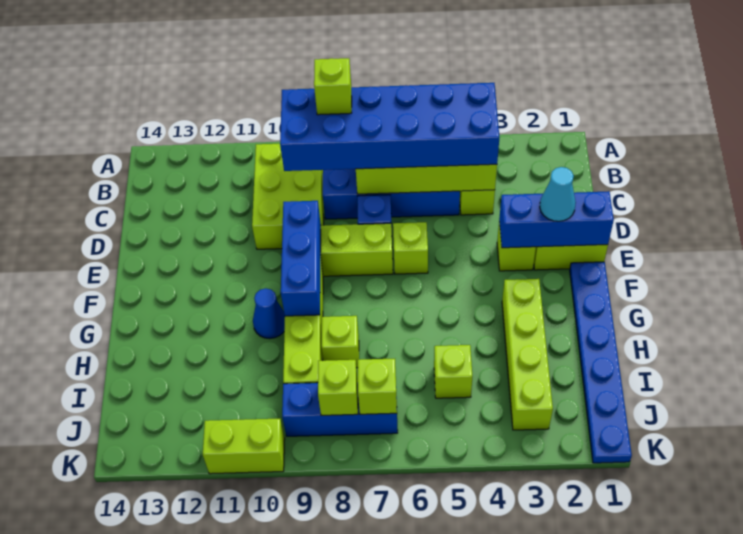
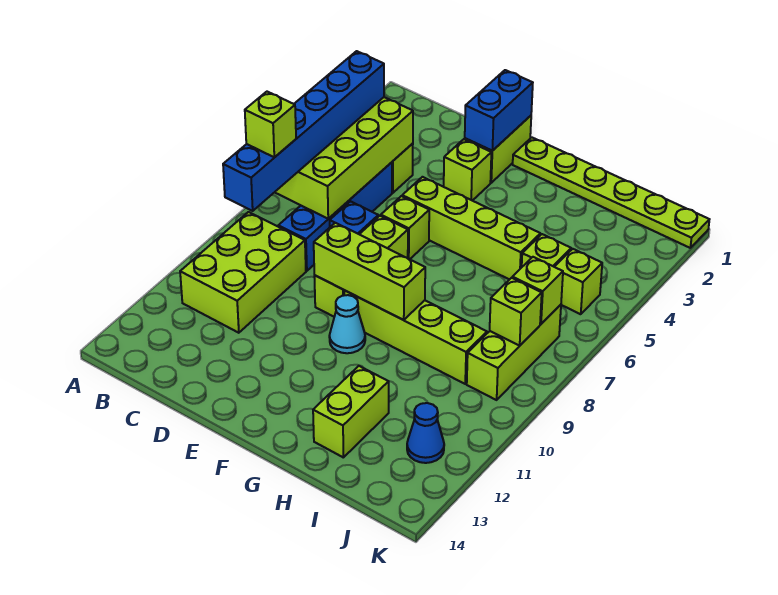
blue 2x6 brick [280,83,499,171] -> blue 1x6 brick [223,51,384,211]
lime 2x3 brick [252,144,324,249] -> lime 2x3 brick turned to [180,212,306,333]
blue 1x3 brick [499,191,614,248] -> blue 1x2 brick [465,70,533,151]
cyan 1x1 cone [540,167,576,221] -> cyan 1x1 cone moved to [329,295,365,353]
blue 1x3 brick [281,201,321,316] -> lime 1x3 brick [314,223,425,320]
blue 1x6 plate [570,262,632,463] -> lime 1x6 plate [513,137,709,248]
lime 1x4 brick [502,279,553,430] -> lime 1x4 brick moved to [402,177,540,280]
blue 1x1 cone [253,288,285,339] -> blue 1x1 cone moved to [407,403,444,463]
lime 1x1 brick [322,316,359,368] -> lime 1x1 brick moved to [555,249,602,314]
blue 1x3 brick [282,383,398,436] -> lime 1x3 brick [467,305,561,400]
lime 1x2 brick [203,419,285,474] -> lime 1x2 brick moved to [313,366,389,458]

